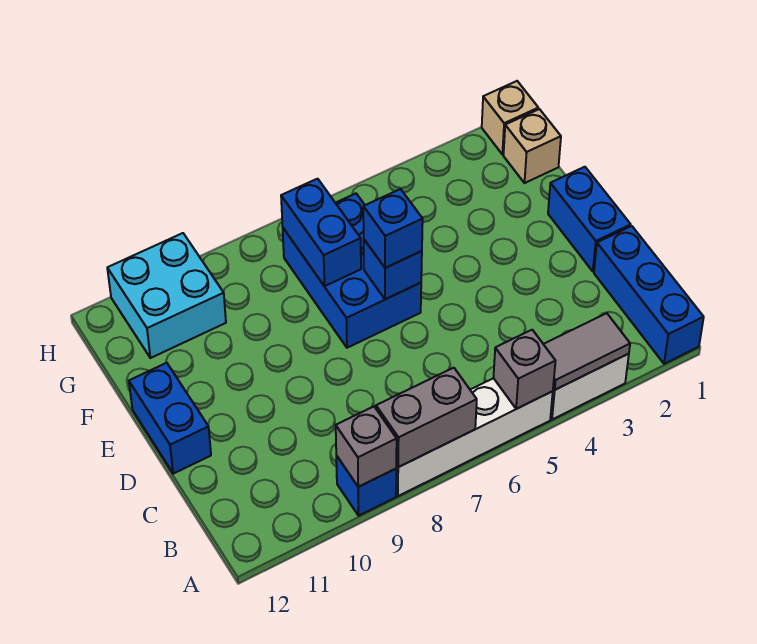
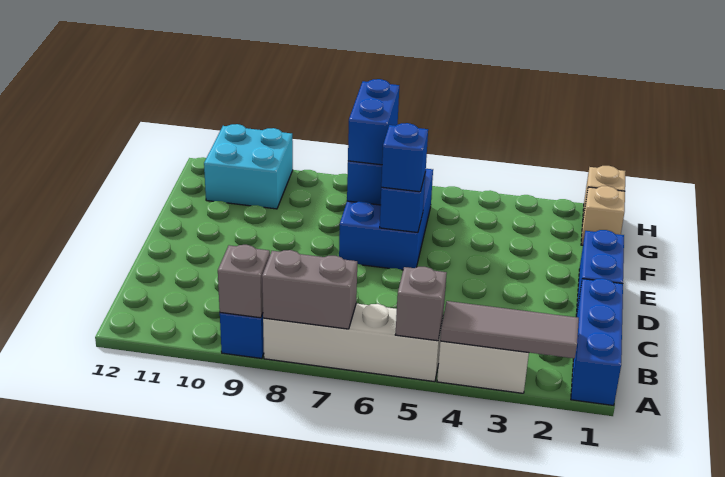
grey 1x2 tile [544,313,630,390] -> grey 1x3 tile [440,301,579,358]
blue 1x2 brick [129,363,211,474] -> blue 1x2 brick moved to [348,79,399,165]

